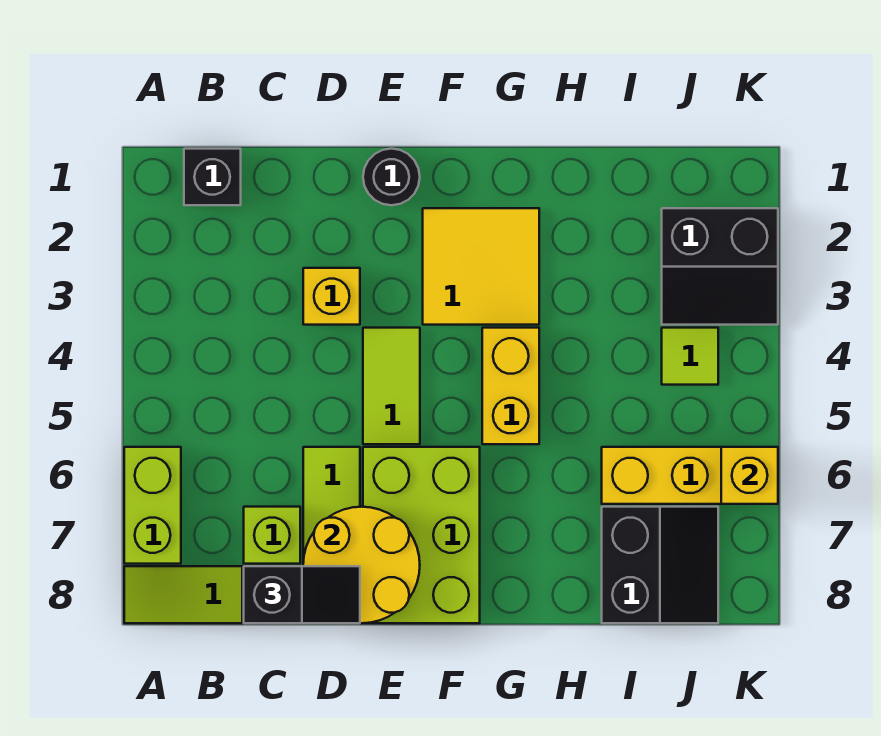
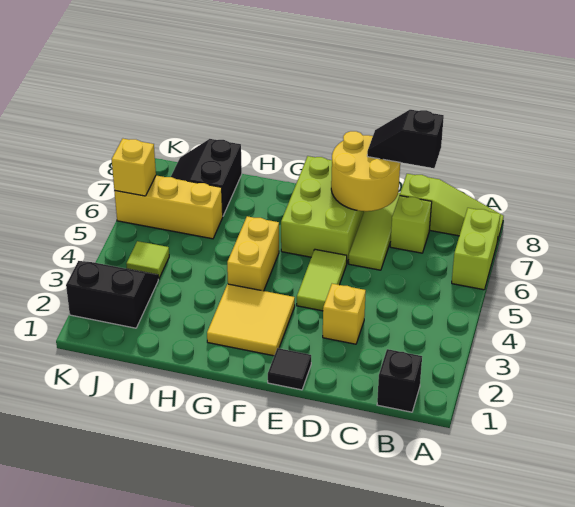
black 1x1 round brick [363,149,420,205] -> black 1x1 tile [268,348,311,390]

